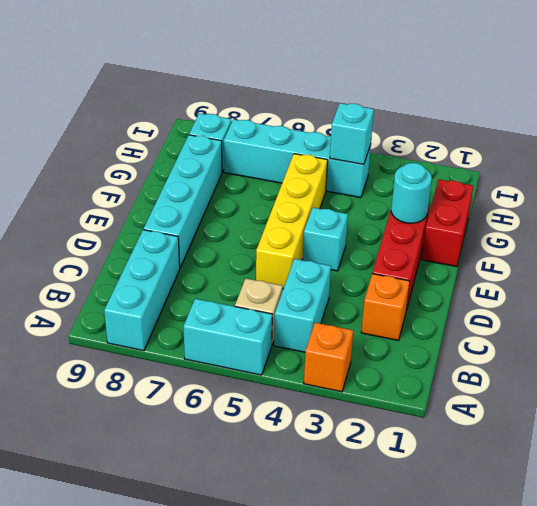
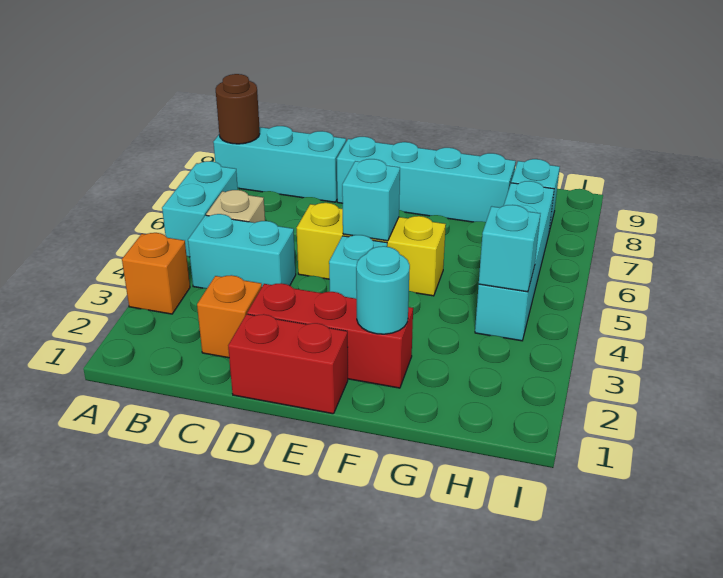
none -> brown 1x1 round brick [216,74,260,144]
yellow 1x4 brick [256,154,328,288] -> yellow 1x3 brick [297,203,446,296]
none -> cyan 1x1 brick [342,159,400,241]
red 1x2 brick [422,179,473,267] -> red 1x2 brick moved to [228,314,348,414]

